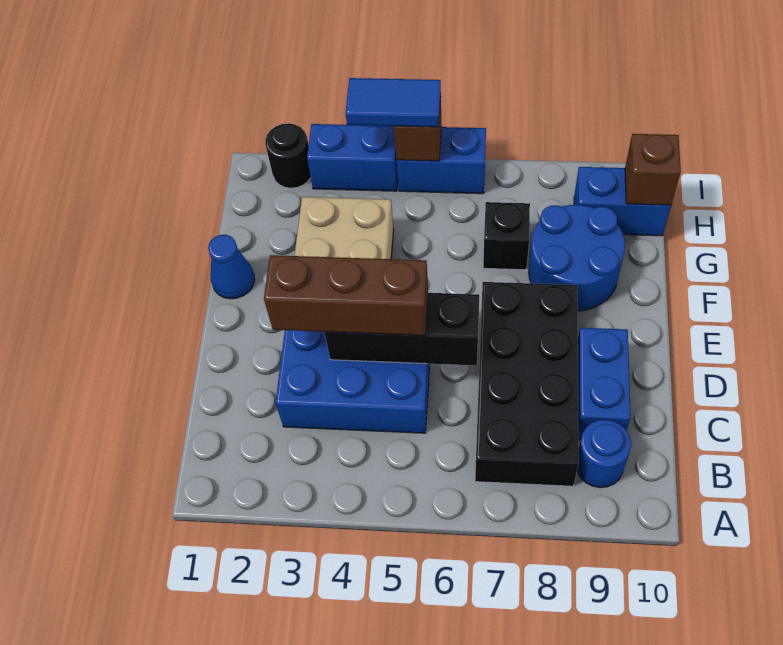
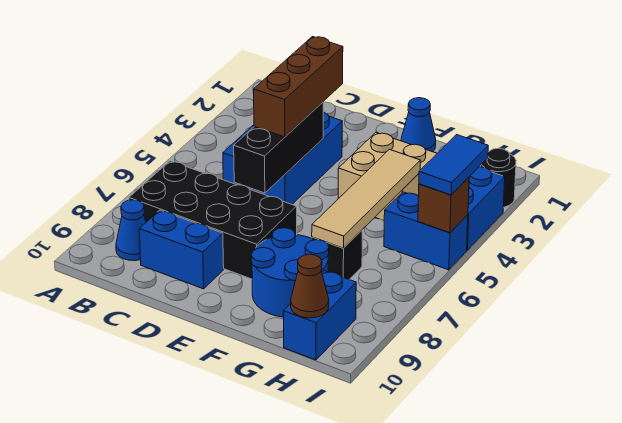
blue 1x1 round brick [577,419,631,488] -> blue 1x1 cone [116,200,146,261]
none -> tan 1x4 tile [312,150,421,248]
brown 1x1 brick [625,134,681,205] -> brown 1x1 cone [291,254,329,318]
blue 1x2 brick [397,127,486,194] -> blue 1x2 brick turned to [384,192,468,270]

